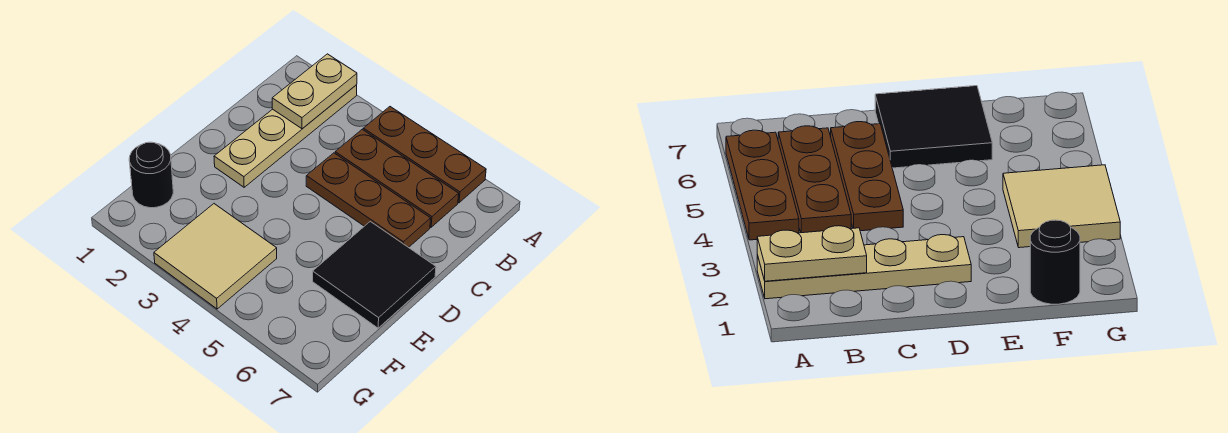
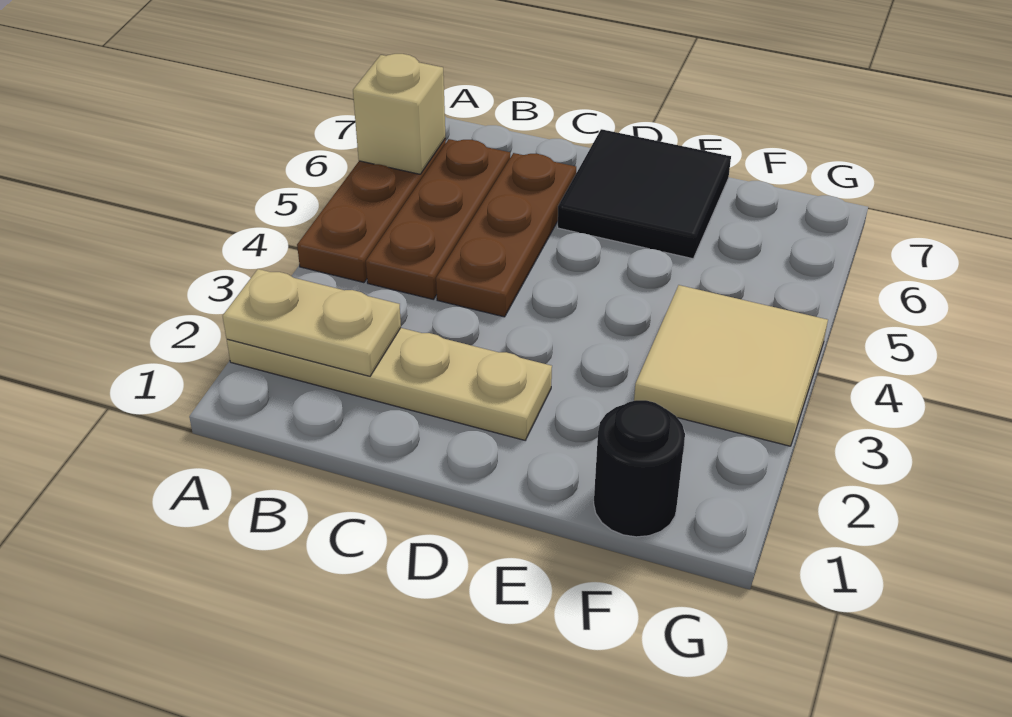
none -> tan 1x1 brick [353,54,446,174]

